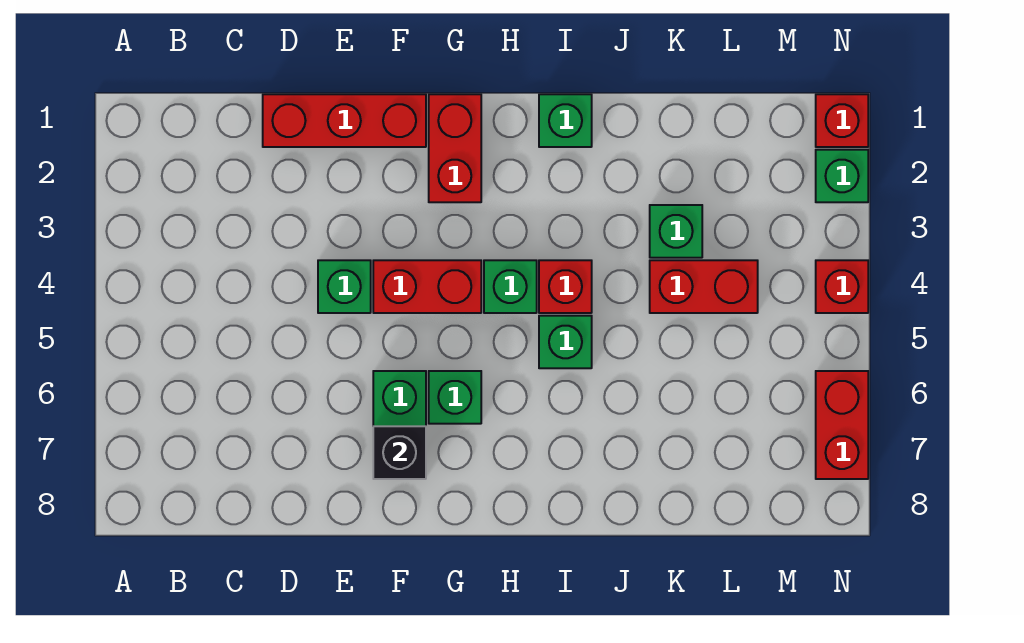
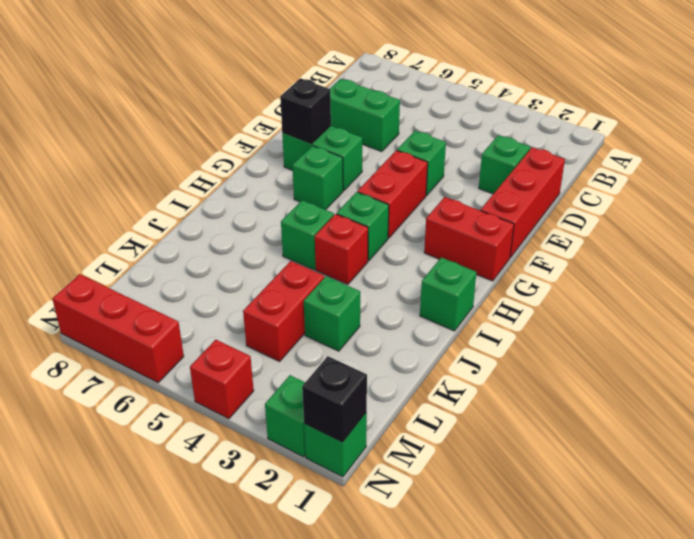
none -> green 1x1 brick [479,135,530,194]
none -> green 1x2 brick [330,79,400,152]
red 1x1 brick [816,94,868,147] -> green 1x1 brick [304,412,367,477]
none -> black 1x1 brick [302,356,367,442]
red 1x2 brick [816,371,868,479] -> red 1x3 brick [52,274,184,383]

